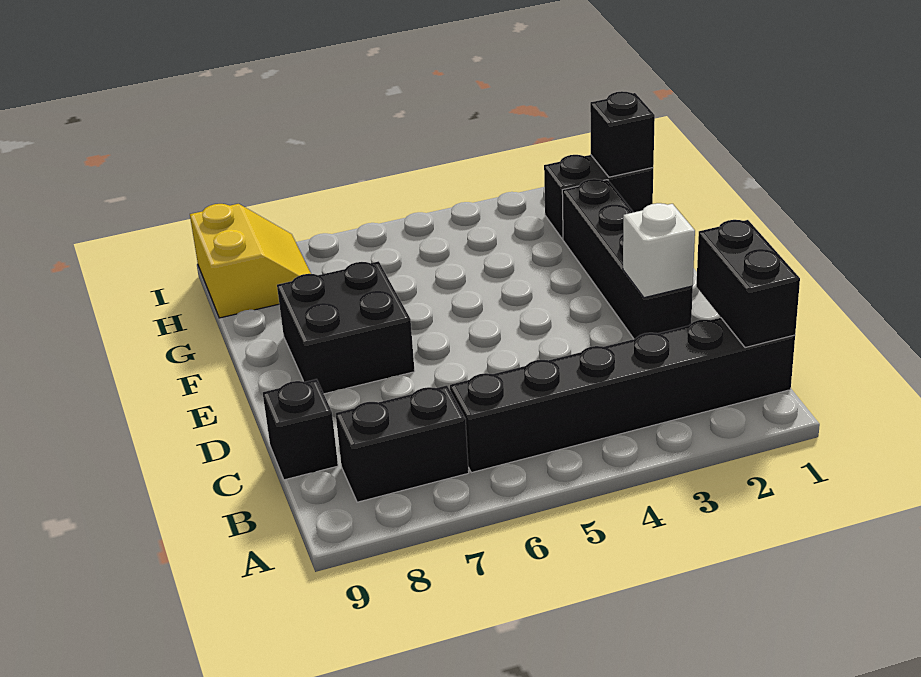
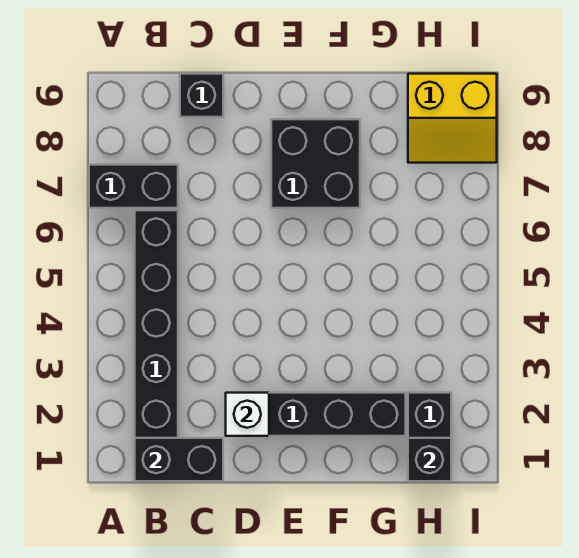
black 1x2 brick [336,385,469,502] -> black 1x2 brick turned to [89,165,178,208]

